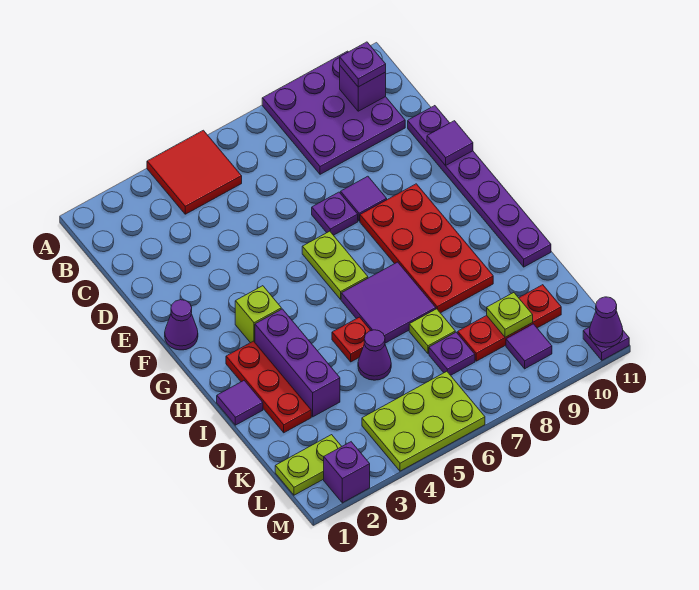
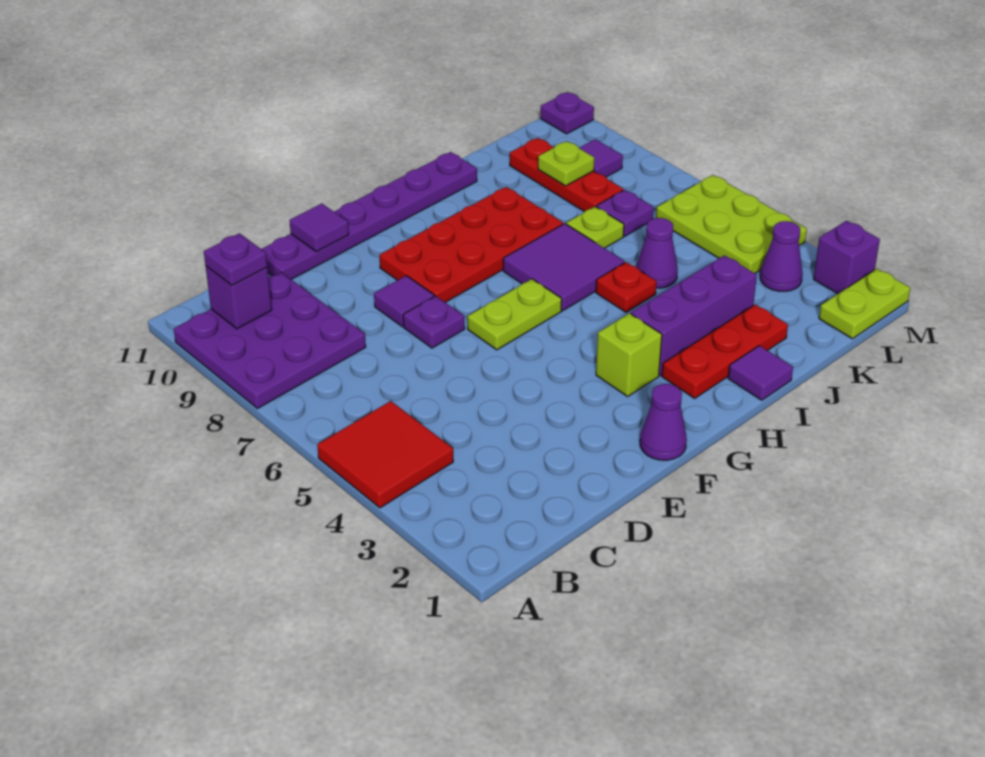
lime 1x2 plate [275,435,342,495] -> lime 1x2 plate turned to [819,269,910,339]
purple 1x1 cone [590,297,623,347] -> purple 1x1 cone moved to [760,221,803,291]

